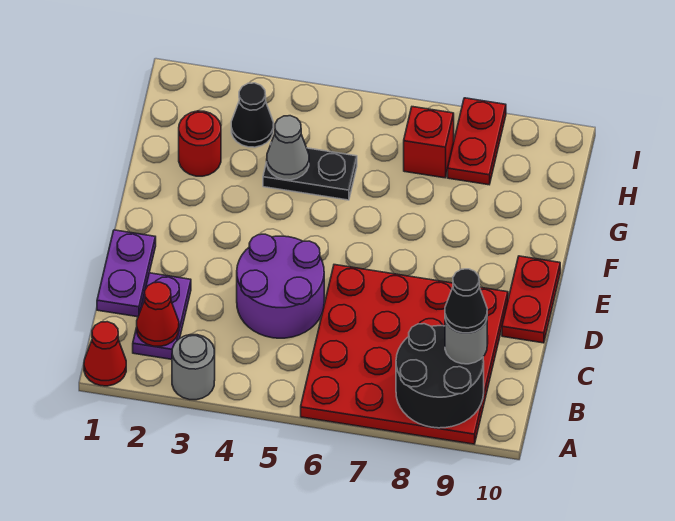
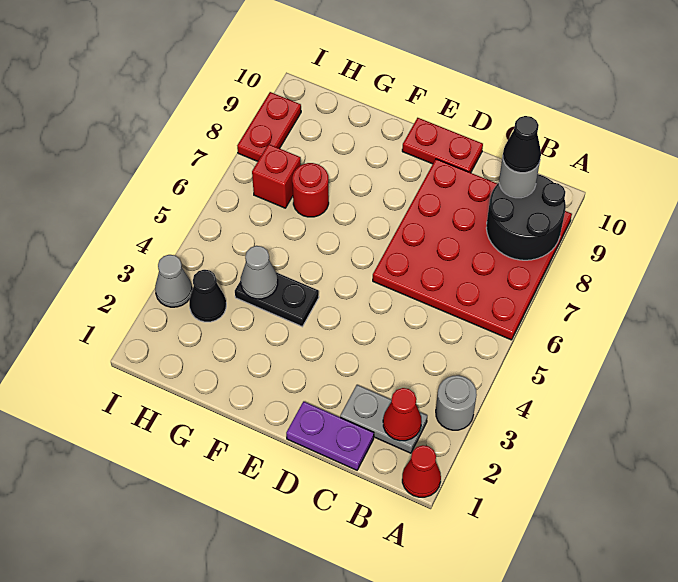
purple 1x2 plate [133,273,191,359] -> grey 1x2 plate [340,385,427,453]
purple 2x2 round brick [237,234,324,338] -> none
red 1x1 round brick [179,111,221,176] -> red 1x1 round brick moved to [292,163,329,217]
black 1x2 plate [263,148,357,200] -> black 1x2 plate turned to [235,272,319,327]
red 1x2 plate [448,98,506,185] -> red 1x2 plate turned to [237,92,301,161]
none -> grey 1x1 cone [155,255,192,307]

